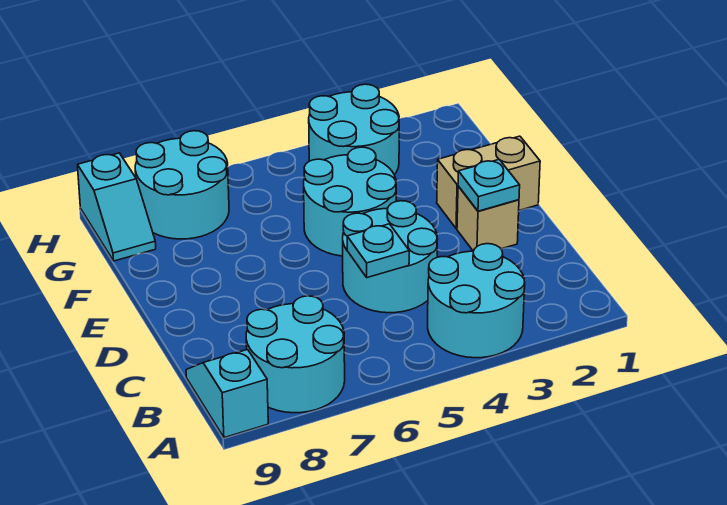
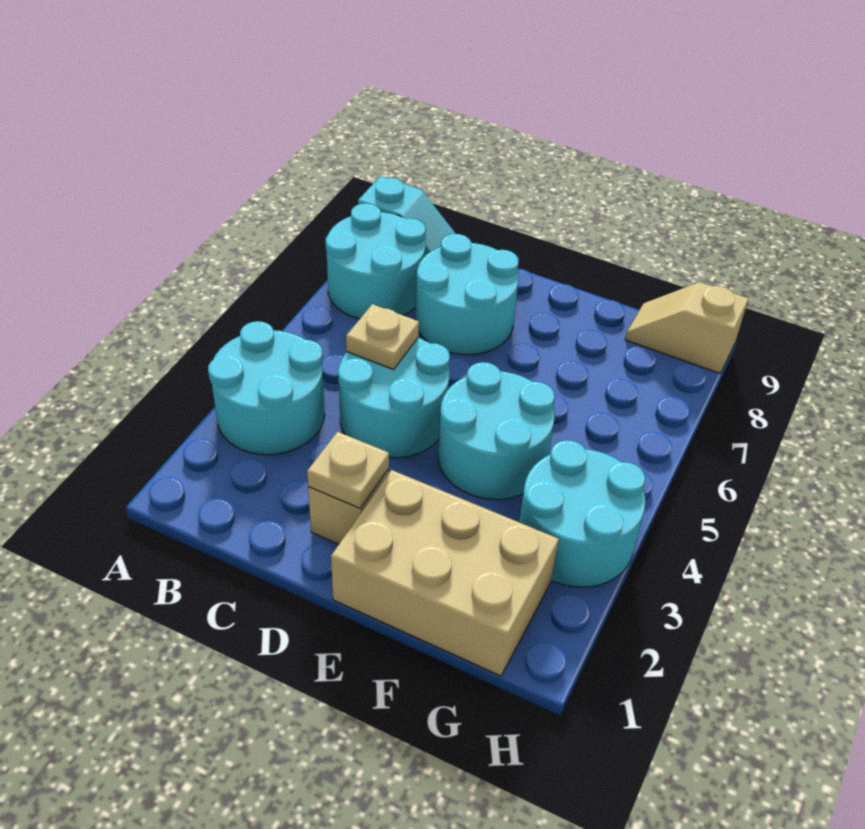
cyan 1x1 plate [347,224,409,278] -> tan 1x1 plate [346,304,419,369]
cyan 1x1 plate [458,160,520,211] -> tan 1x1 plate [307,432,389,508]
tan 1x2 brick [437,136,540,229] -> tan 2x3 brick [331,470,559,676]
cyan 2x2 round brick [135,131,229,239] -> cyan 2x2 round brick moved to [415,234,519,355]
cyan 1x2 slope [78,153,156,261] -> tan 1x2 slope [625,282,748,373]

